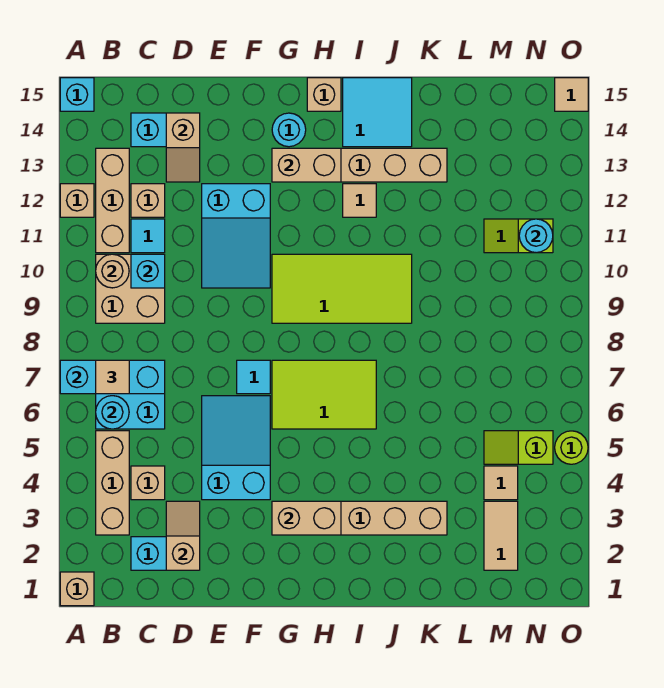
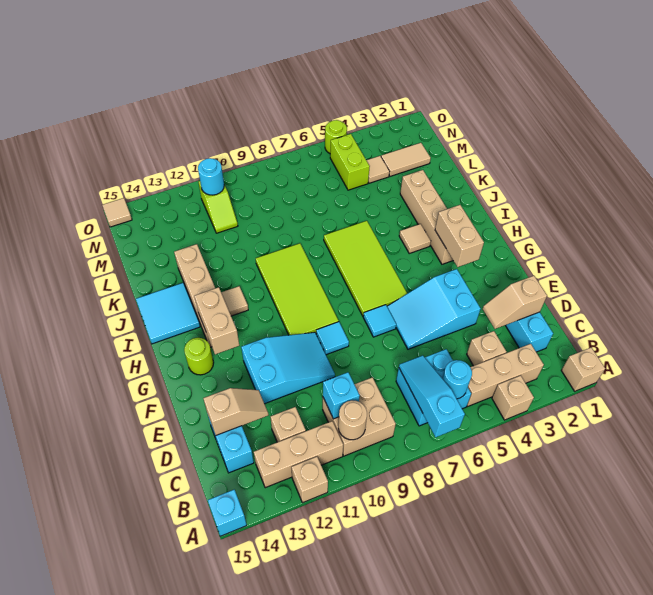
cyan 1x3 brick [60,360,165,394] -> cyan 1x3 slope [399,356,465,437]
tan 1x1 tile [96,360,129,394] -> tan 1x1 tile moved to [399,224,431,253]
cyan 1x1 tile [131,219,165,253] -> cyan 1x1 tile moved to [316,322,349,355]
lime 2x3 tile [272,360,376,429] -> lime 2x4 tile [324,221,407,316]
cyan 1x1 round brick [272,113,306,147] -> lime 1x1 round brick [184,338,214,375]
tan 1x1 brick [307,78,341,111] -> tan 1x1 brick moved to [492,376,534,420]
lime 1x2 slope [484,431,553,464] -> lime 1x2 brick [330,134,370,190]

